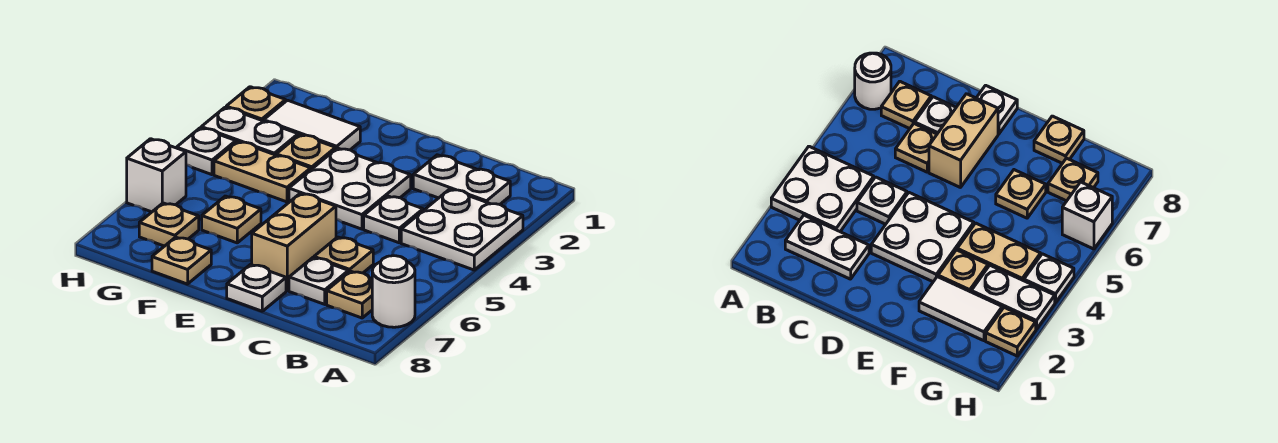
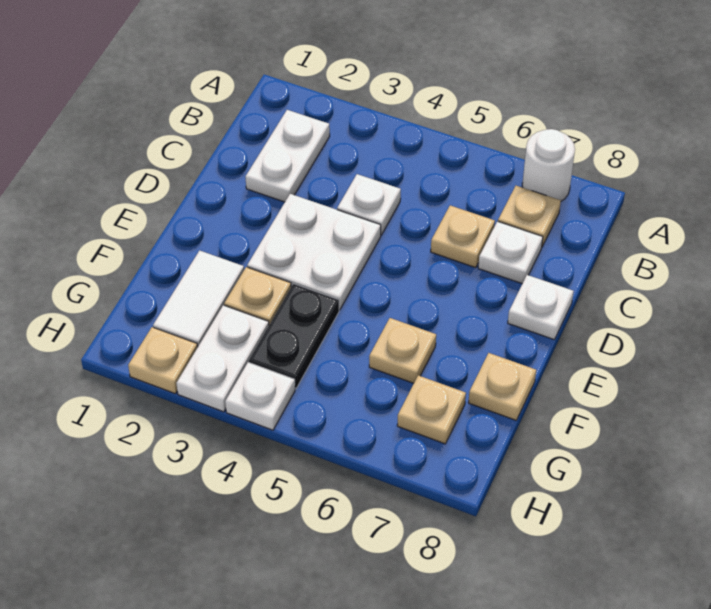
white 2x2 plate [401,189,523,270] -> none
tan 1x2 brick [252,193,336,291] -> none
tan 1x2 plate [214,141,311,202] -> black 1x2 plate [249,284,339,389]
white 1x1 brick [127,139,186,212] -> none

